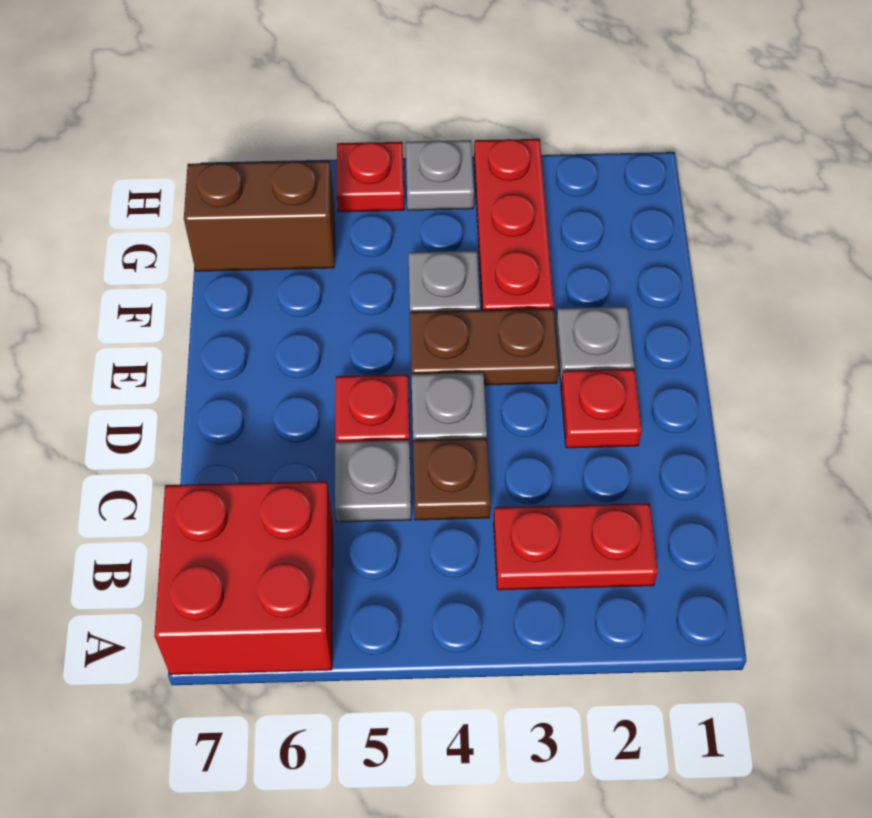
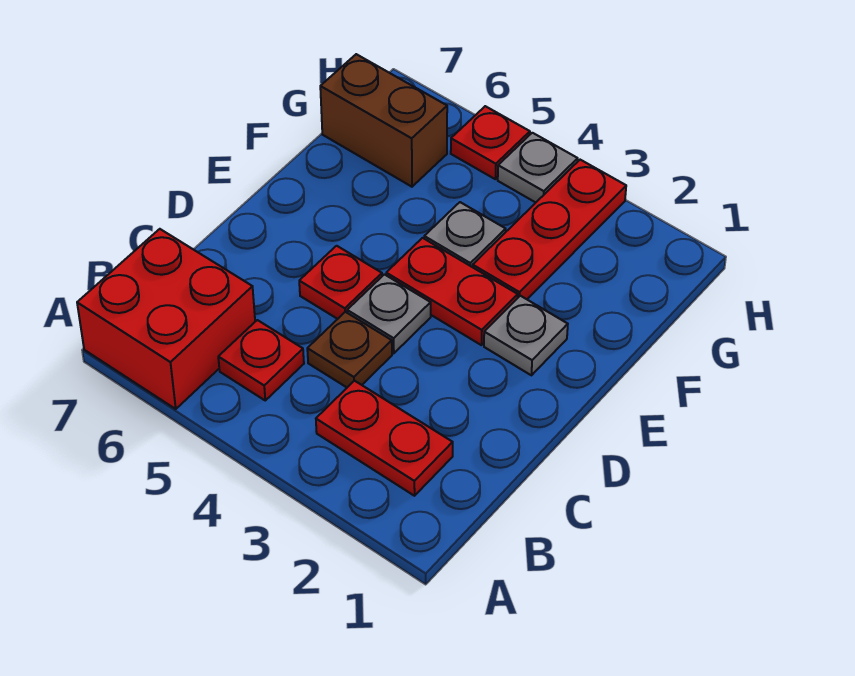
grey 1x1 plate [335,440,411,522] -> none
red 1x1 plate [561,369,642,448] -> red 1x1 plate moved to [218,320,304,400]
brown 1x2 plate [410,308,559,385] -> red 1x2 plate [386,238,518,345]

